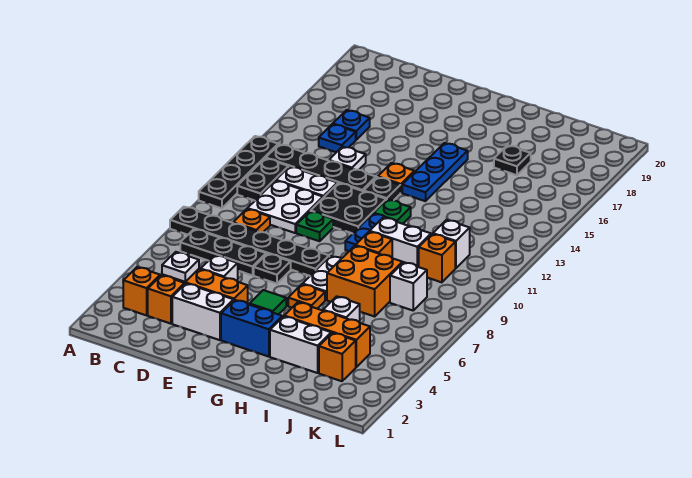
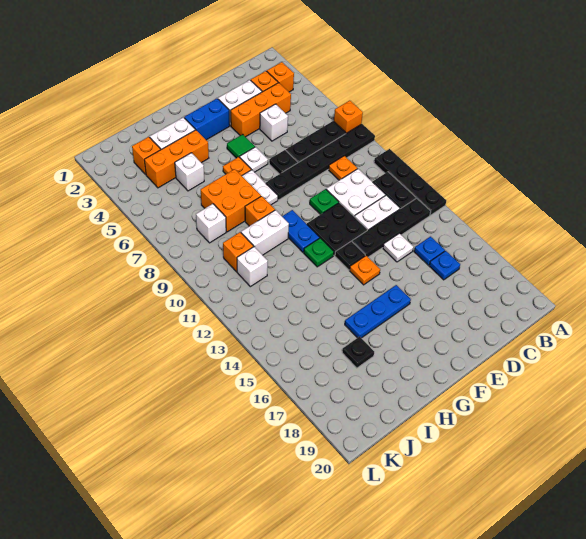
none -> orange 1x1 brick [334,101,363,133]
white 1x1 plate [162,252,199,282] -> white 1x1 plate moved to [240,147,268,172]
blue 1x3 plate [402,143,468,201] -> blue 1x3 plate turned to [345,285,411,338]

